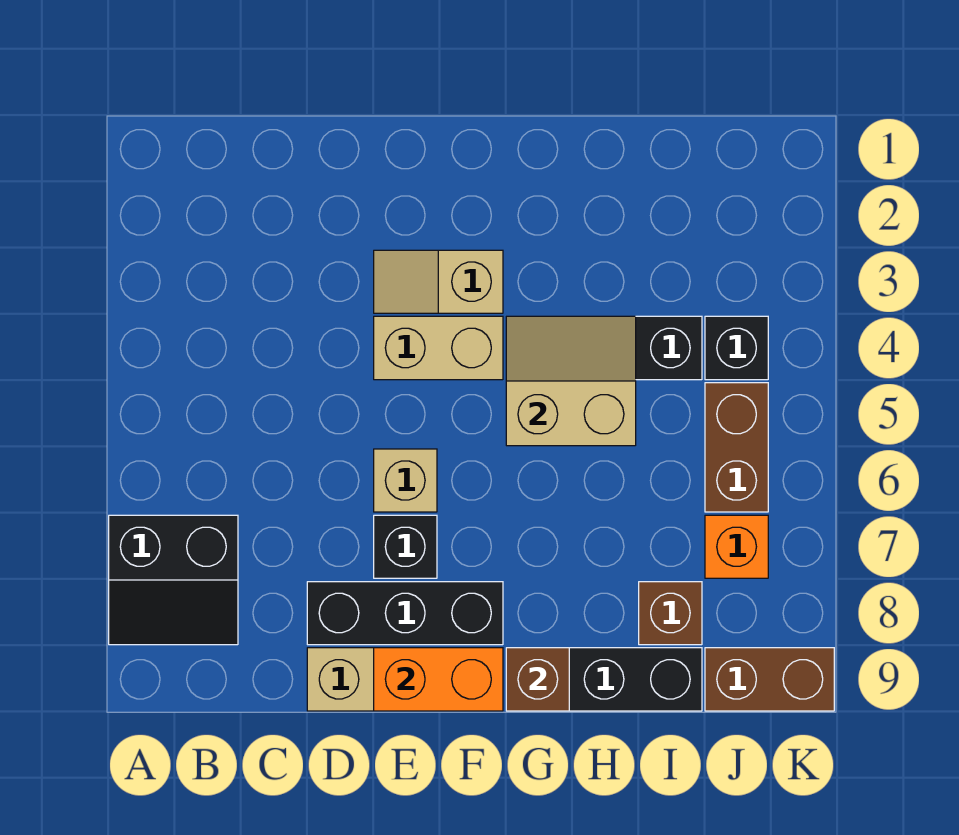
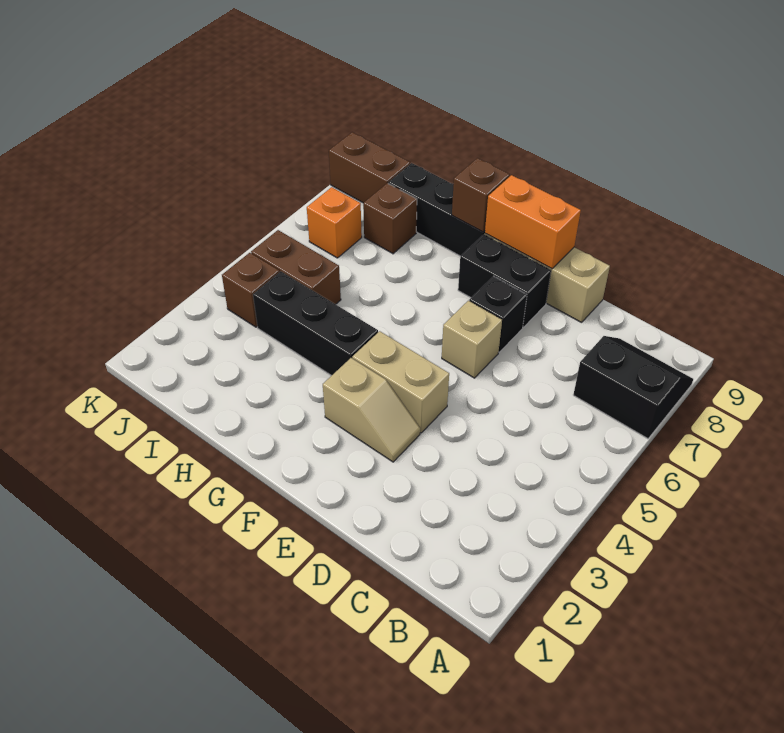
black 1x3 brick [307,582,503,645] -> black 1x2 brick [458,235,551,327]
tan 2x2 slope [506,316,636,446] -> none
black 1x1 brick [705,316,768,380] -> brown 1x1 brick [222,253,279,327]
brown 1x2 brick [705,383,768,512] -> brown 1x2 brick turned to [251,230,341,304]

